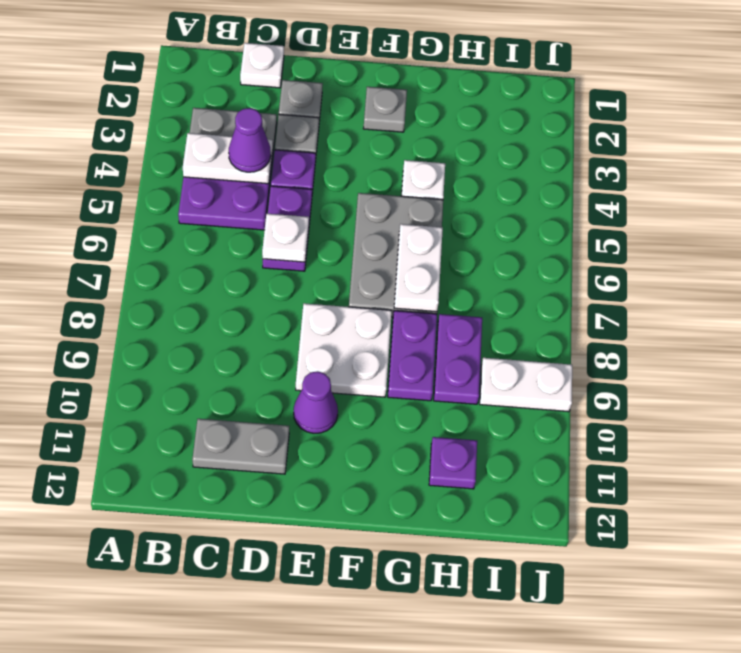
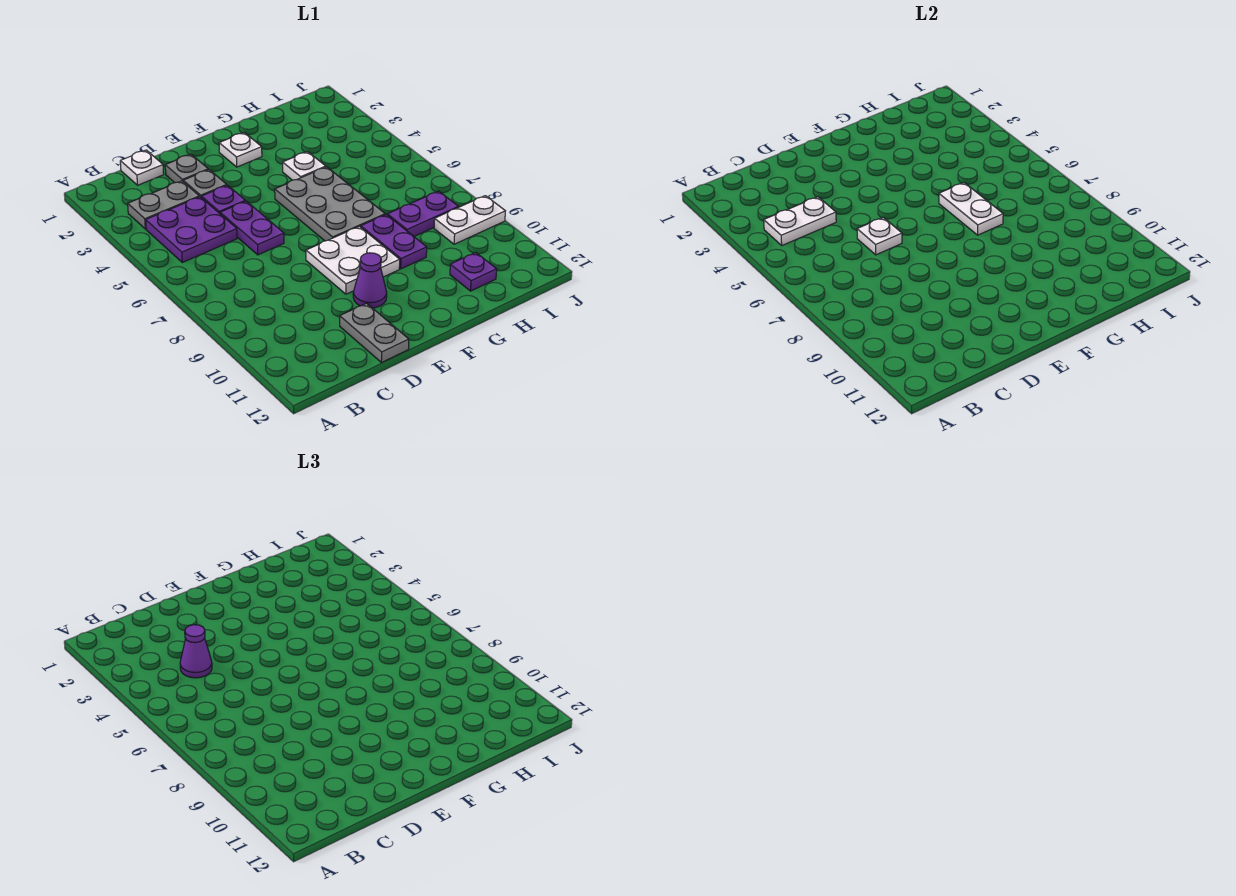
grey 1x2 plate [192,419,289,474] -> grey 1x2 plate turned to [340,303,409,363]
grey 1x1 plate [363,87,407,132] -> white 1x1 plate [219,133,262,167]
purple 1x2 plate [434,314,482,404] -> purple 1x2 plate turned to [387,191,458,236]

